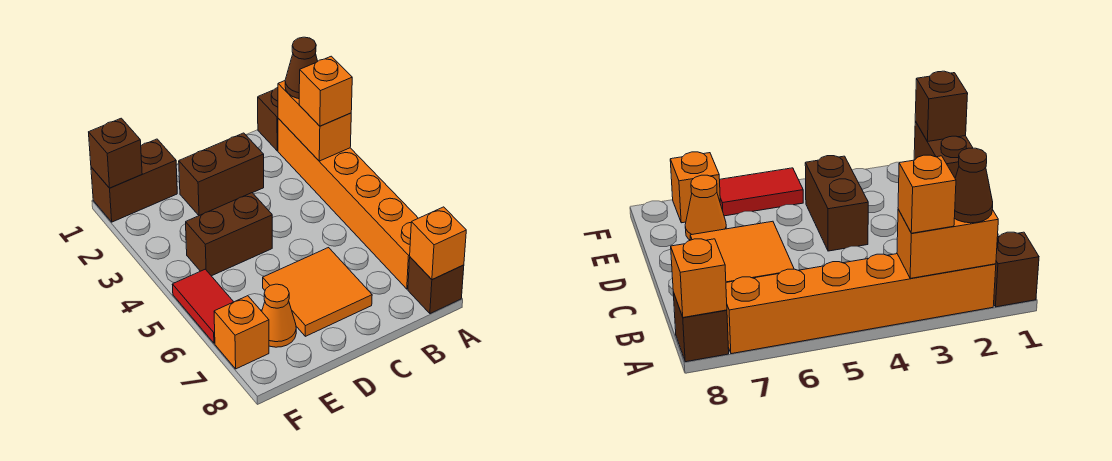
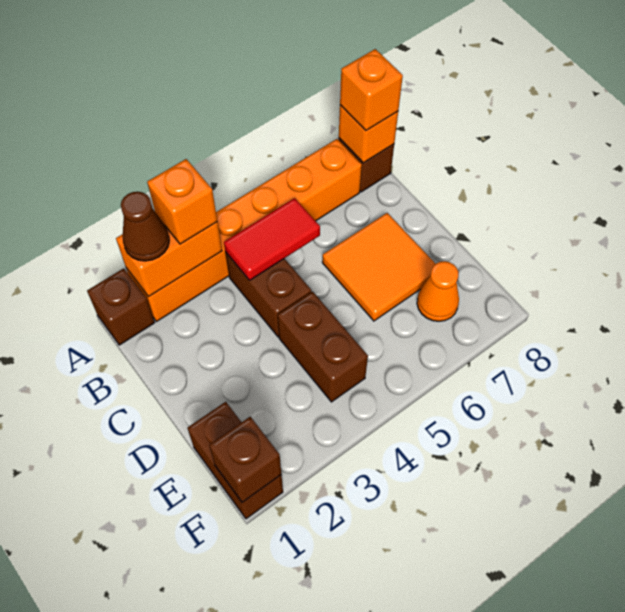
brown 1x2 brick [179,133,264,216] -> brown 1x2 brick moved to [225,252,311,337]
red 1x2 tile [172,269,233,343] -> red 1x2 tile moved to [224,198,320,280]
orange 1x1 brick [214,296,269,369] -> orange 1x1 brick moved to [340,49,403,131]

